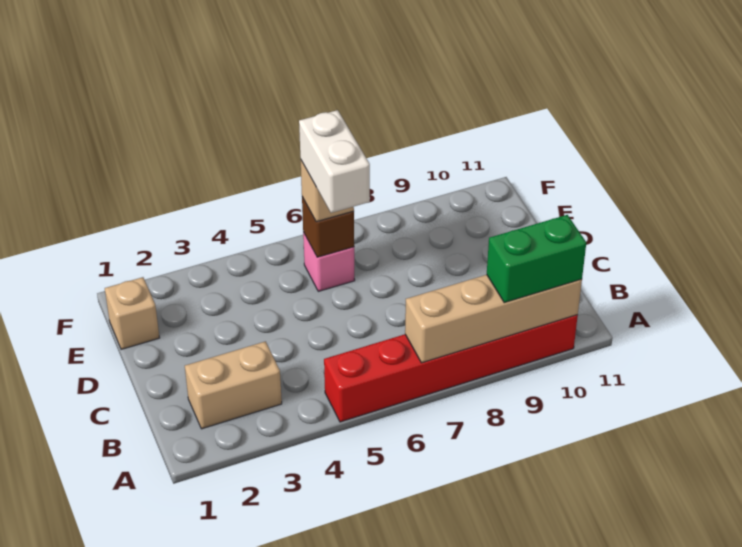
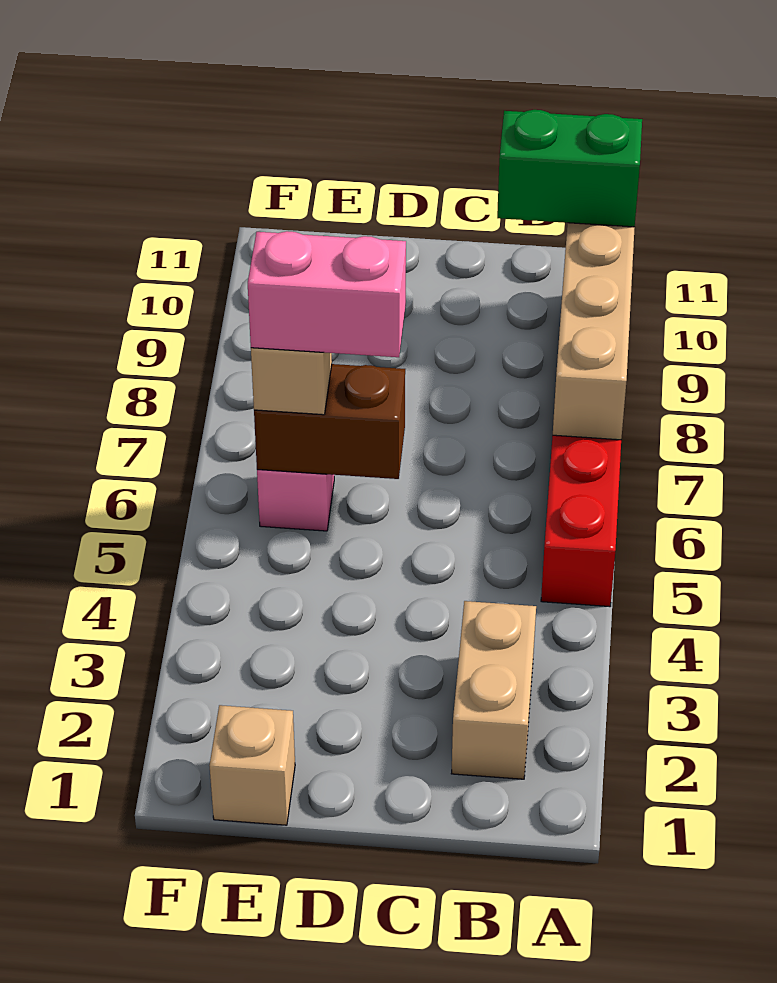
green 1x2 brick [487,215,586,303] -> green 1x2 brick turned to [497,110,642,227]
white 1x2 brick [299,110,370,213] -> pink 1x2 brick [248,231,406,357]
brown 1x1 brick [302,197,354,257] -> brown 1x2 brick [254,364,405,479]

